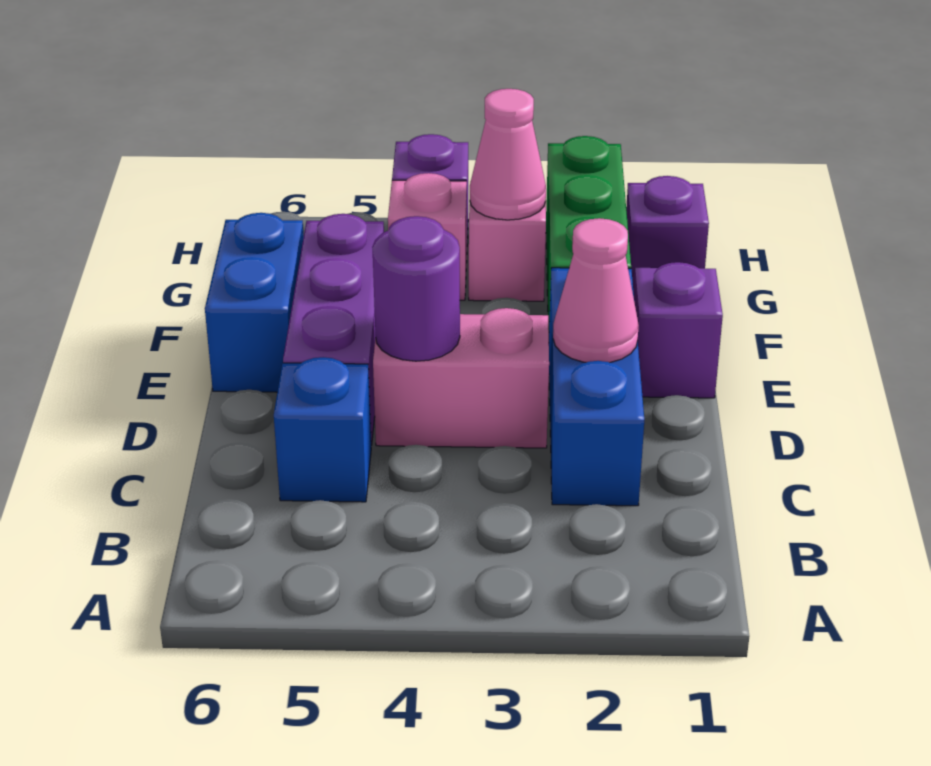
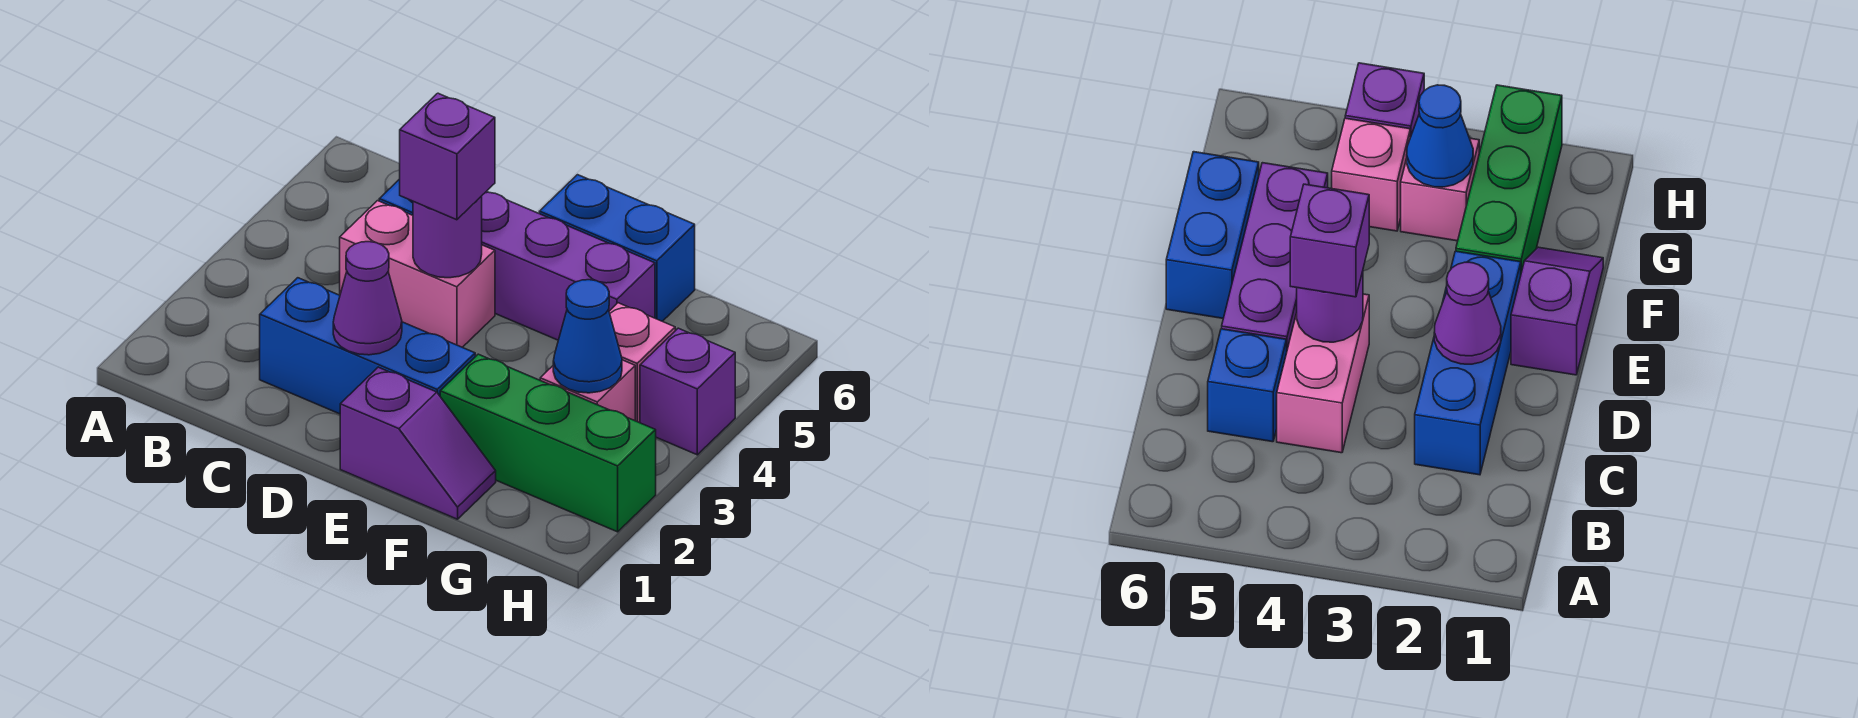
pink 1x1 cone [553,218,639,362] -> purple 1x1 cone [333,242,402,355]
pink 1x2 brick [373,308,549,448] -> pink 1x2 brick turned to [340,201,495,347]
purple 1x1 brick [626,176,709,276] -> purple 1x1 brick moved to [400,93,495,220]
pink 1x1 cone [470,89,546,220] -> blue 1x1 cone [553,280,622,393]

